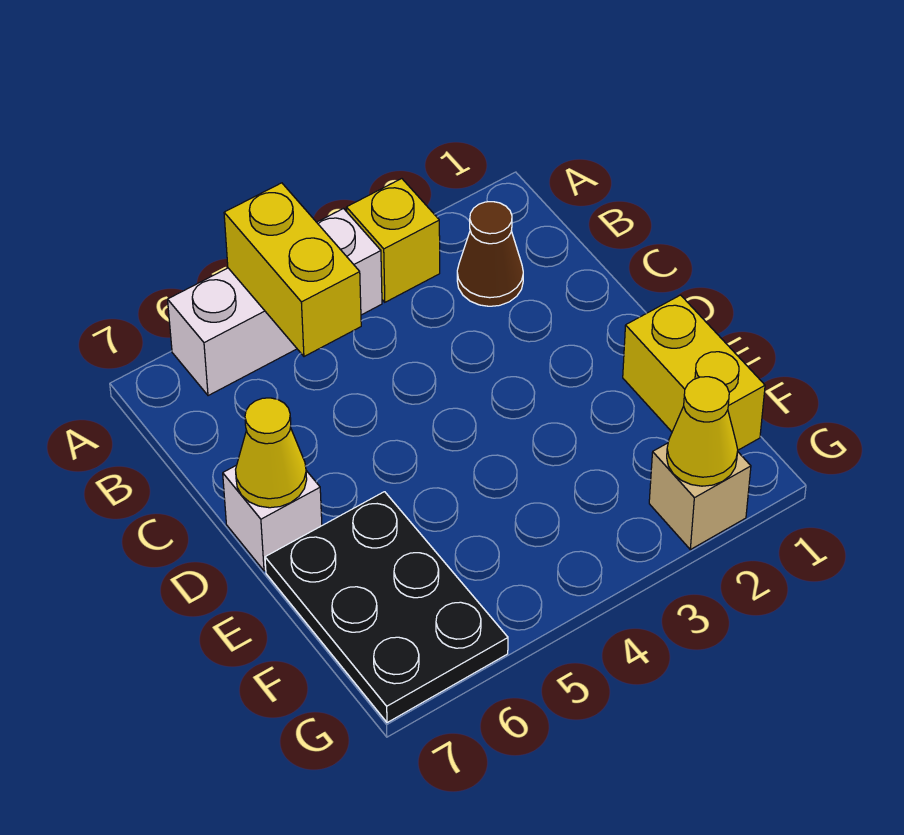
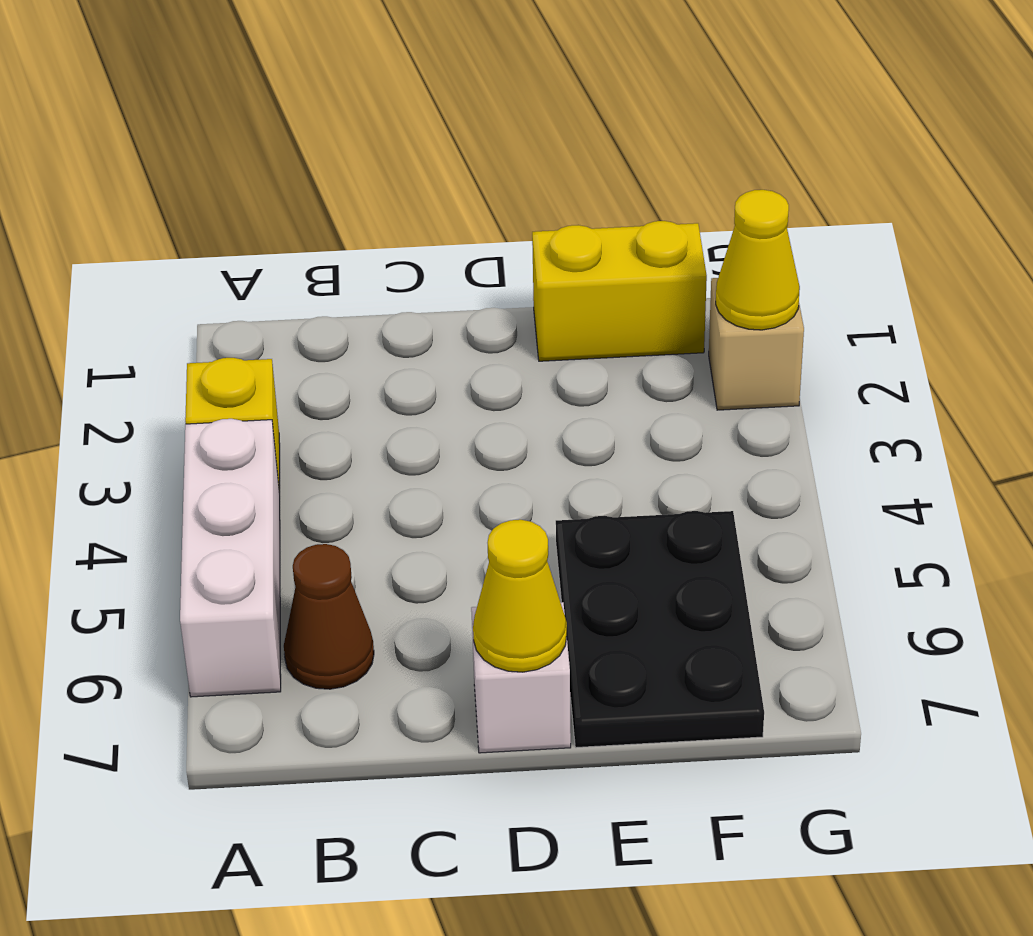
yellow 1x2 brick [224,183,361,357] -> none
brown 1x1 cone [457,202,523,306] -> brown 1x1 cone moved to [284,544,374,689]
black 2x3 plate [265,492,508,723] -> black 2x3 plate turned to [556,511,764,748]

